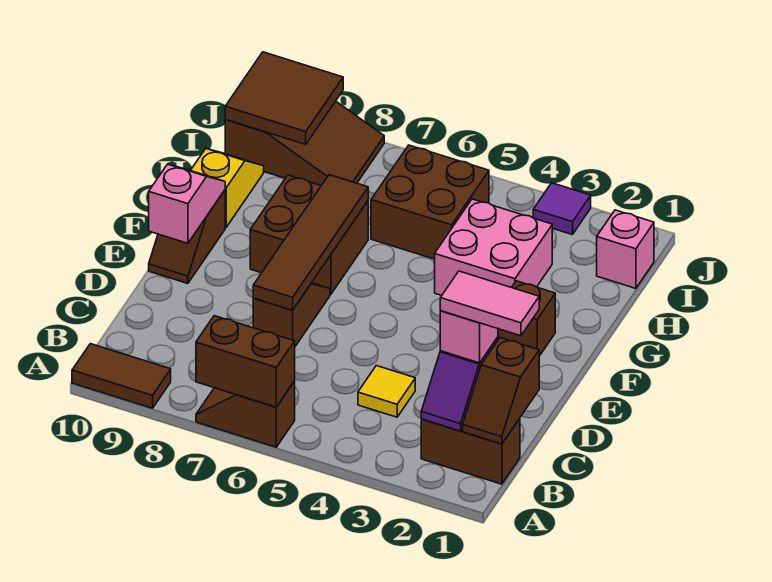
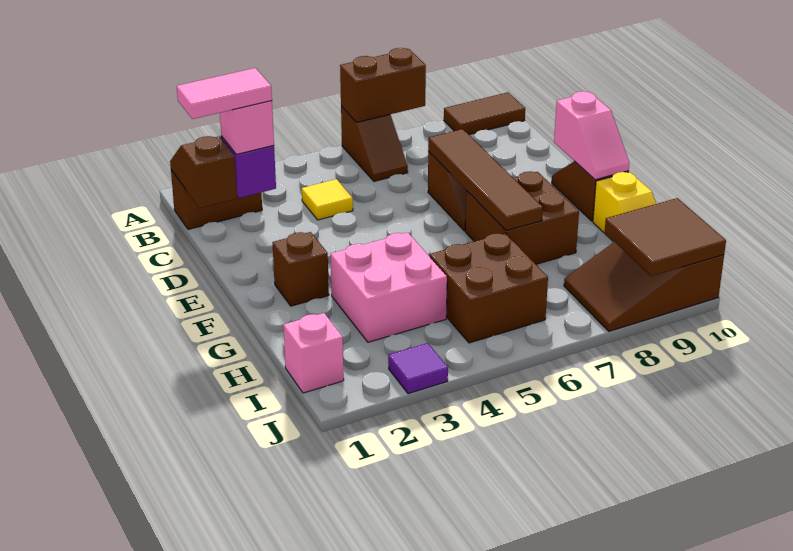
brown 1x2 slope [196,381,295,447] -> brown 1x2 slope turned to [341,107,408,181]

